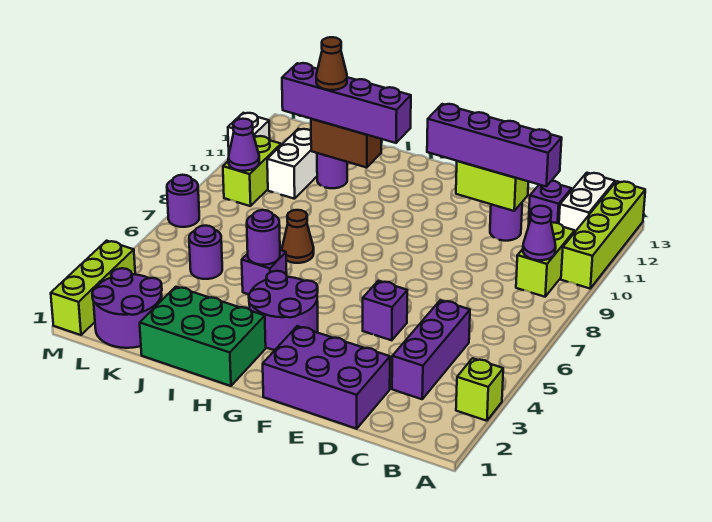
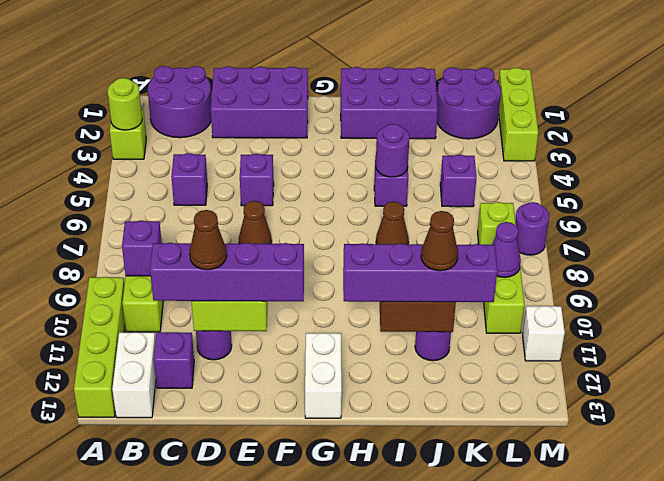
none -> lime 1x1 round brick [107,78,142,130]
purple 1x1 cone [523,206,556,260] -> purple 1x1 brick [122,220,162,276]
purple 1x3 brick [392,300,470,399] -> purple 1x1 brick [171,153,207,205]
none -> brown 1x1 cone [190,210,227,270]
none -> brown 1x1 cone [239,201,272,244]
purple 2x2 round brick [249,271,318,350] -> purple 2x2 round brick moved to [148,66,211,138]
green 2x3 brick [140,287,266,386] -> purple 2x3 brick [341,67,438,139]
purple 1x1 round brick [189,226,222,279] -> purple 1x1 brick [440,154,476,207]
white 1x2 brick [267,129,317,199] -> white 1x2 brick moved to [305,333,342,418]
none -> lime 1x1 brick [478,202,516,245]

